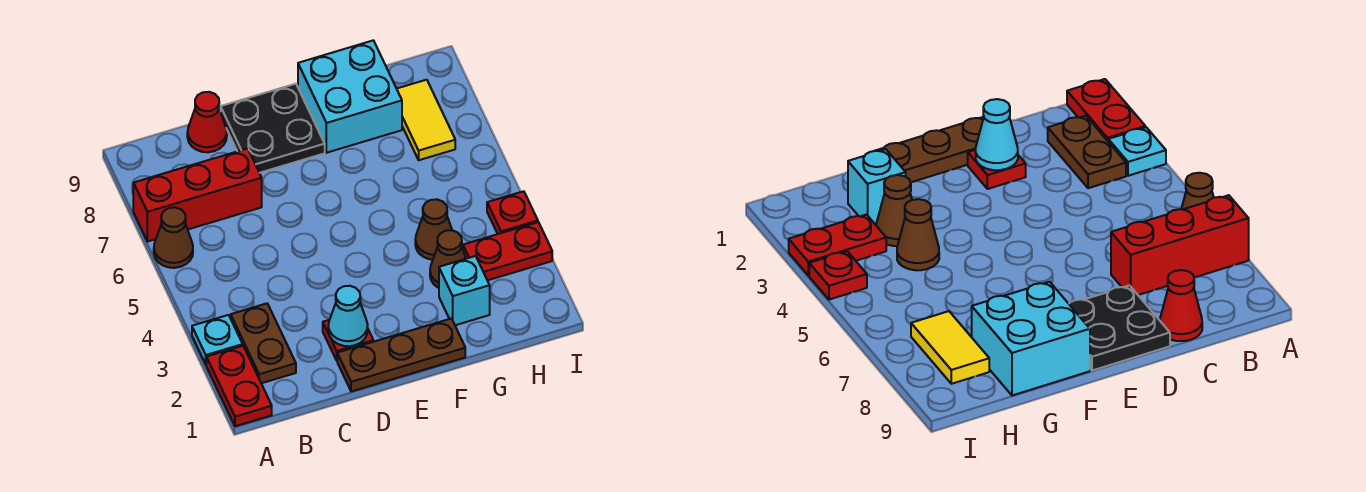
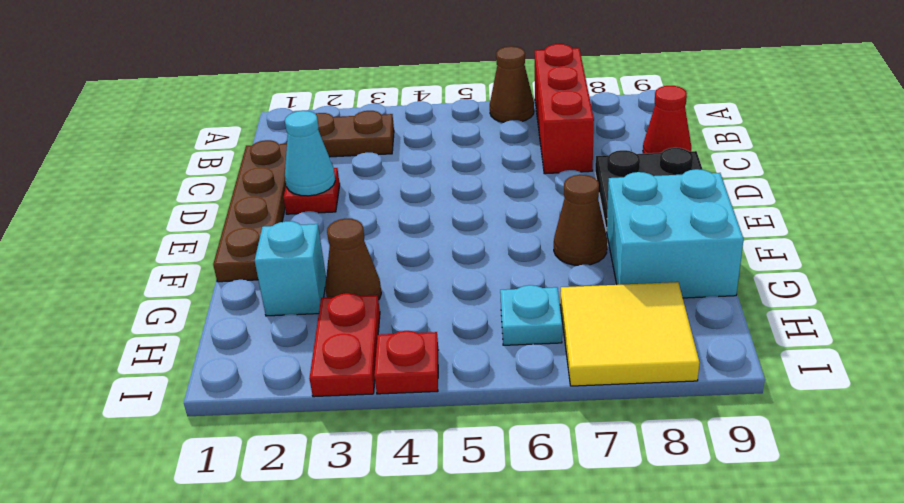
red 1x2 plate [206,346,272,426] -> none
cyan 1x1 plate [192,315,243,364] -> cyan 1x1 plate moved to [500,285,562,345]
brown 1x3 plate [337,319,465,392] -> brown 1x4 plate [213,140,287,282]
brown 1x1 cone [415,199,452,260] -> brown 1x1 cone moved to [554,175,607,265]
yellow 1x2 tile [397,80,455,160] -> yellow 2x2 tile [560,282,700,386]

